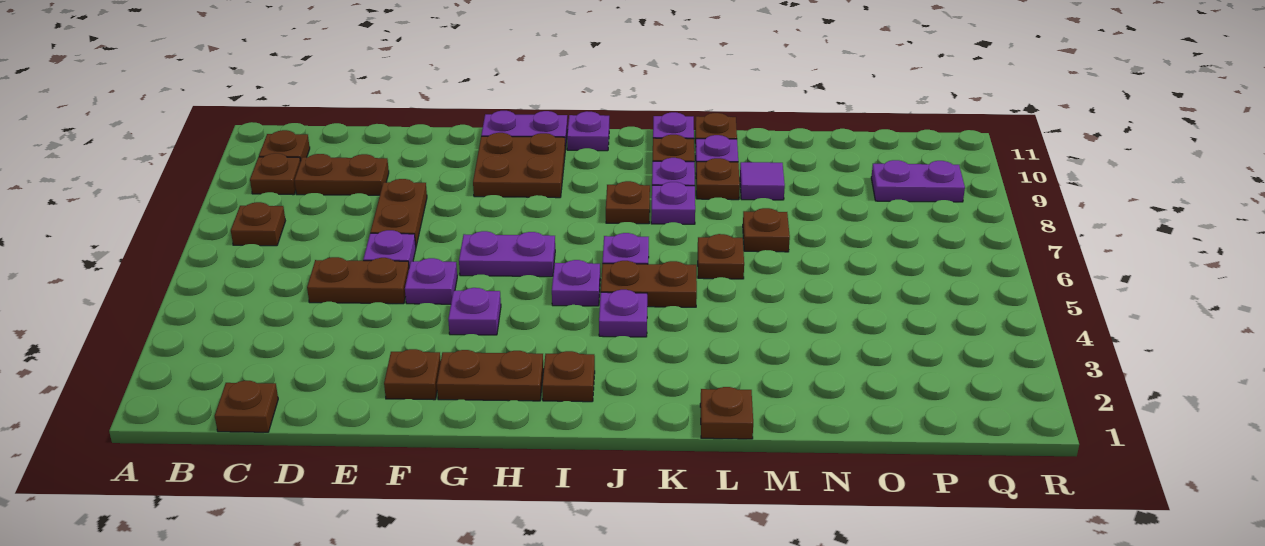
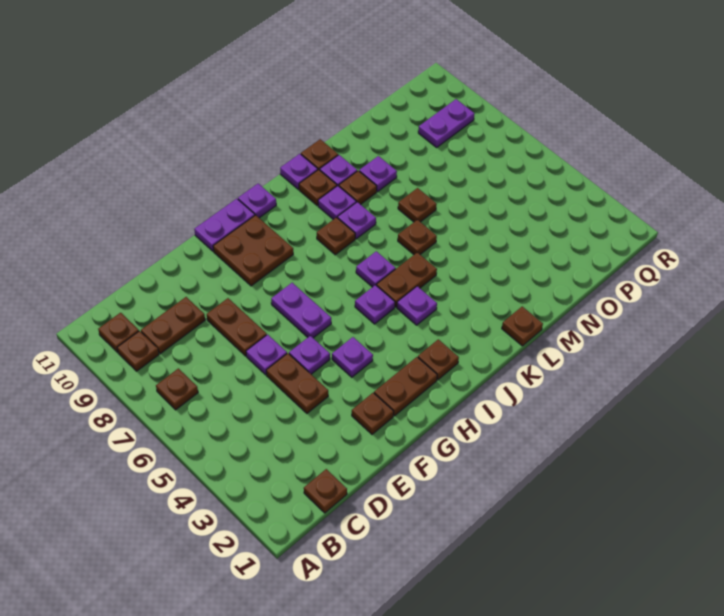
brown 1x2 plate [307,257,409,304] -> brown 1x2 plate turned to [266,353,328,413]
purple 1x2 plate [459,231,555,277] -> purple 1x2 plate turned to [271,283,331,338]
purple 1x1 tile [740,162,785,200] -> purple 1x1 plate [359,156,397,192]

